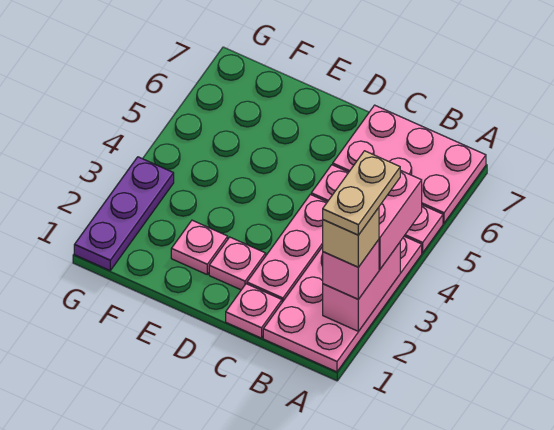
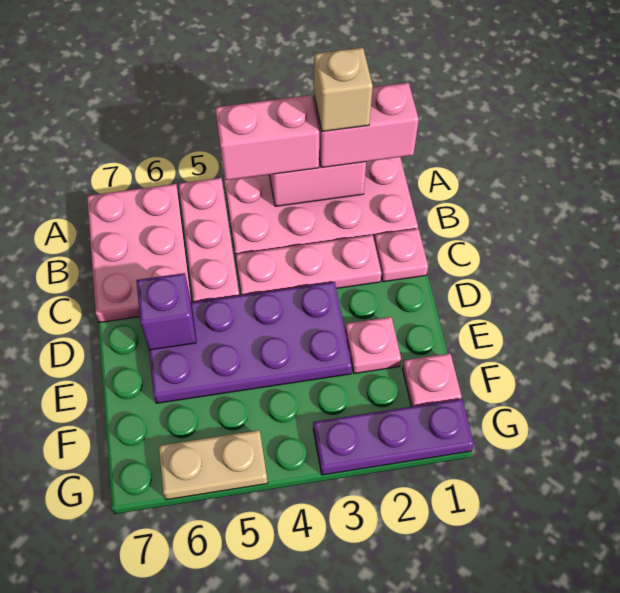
pink 1x1 brick [323,240,379,299] -> pink 1x2 brick [314,83,419,168]
tan 1x2 plate [323,151,400,235] -> tan 1x2 plate moved to [159,430,267,500]
pink 1x1 plate [209,237,266,290] -> pink 1x1 plate moved to [403,353,462,407]
none -> purple 2x4 plate [149,282,352,403]
none -> purple 1x1 brick [136,273,196,350]

